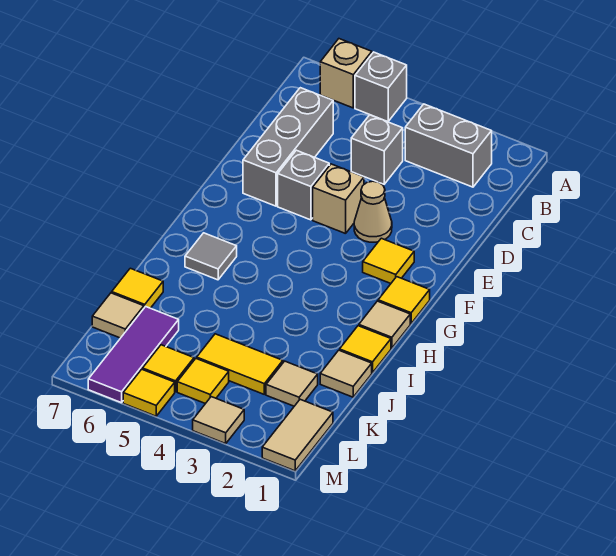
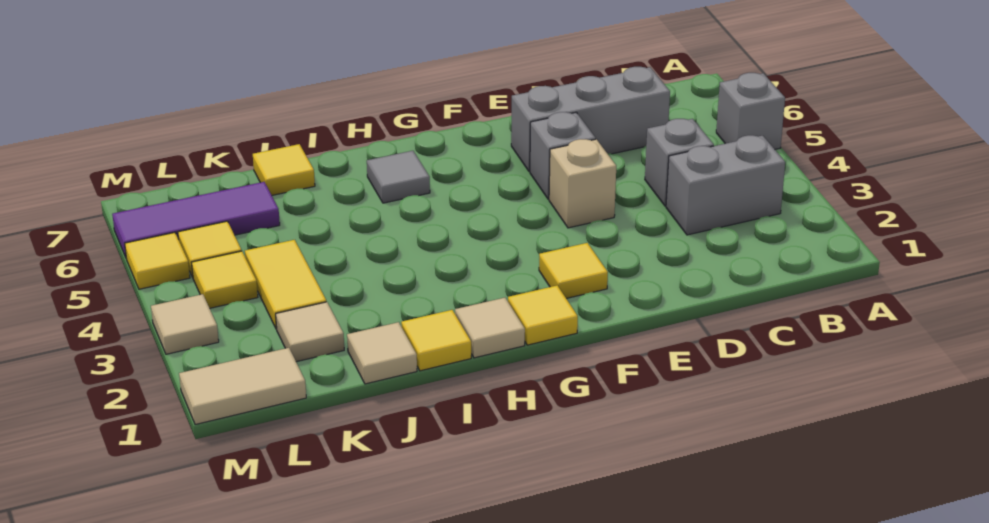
tan 1x1 brick [320,39,372,108] -> none
grey 1x2 brick [405,104,492,187] -> grey 1x2 brick turned to [666,135,785,235]
tan 1x1 cone [354,181,392,242] -> none
tan 1x1 tile [92,293,144,338] -> none

